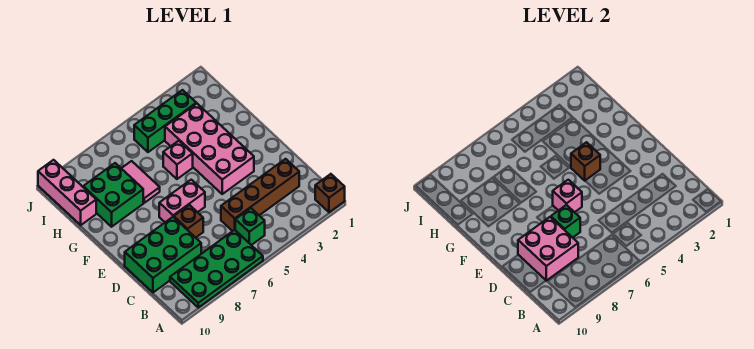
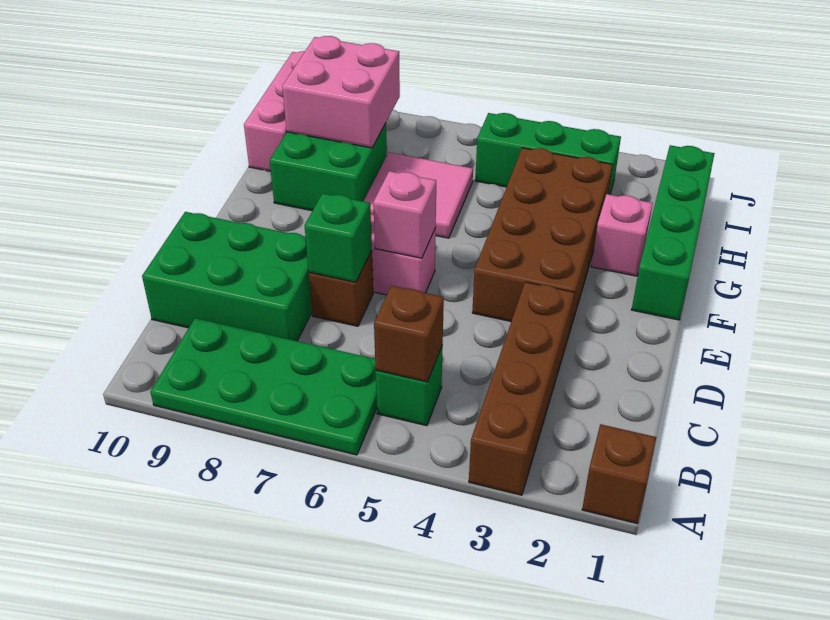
brown 1x4 brick [221,159,299,231] -> brown 1x4 brick turned to [469,282,575,495]
pink 2x2 brick [518,217,578,281] -> pink 2x2 brick moved to [282,36,400,148]
pink 2x4 brick [165,104,254,194] -> brown 2x4 brick [472,148,613,333]
none -> green 1x4 brick [632,145,714,320]
brown 1x1 brick [571,142,600,181] -> brown 1x1 brick moved to [374,286,444,382]
pink 1x1 brick [163,141,193,179] -> pink 1x1 brick moved to [591,194,653,276]
pink 1x2 tile [121,161,160,203] -> pink 2x2 tile [363,153,473,238]

